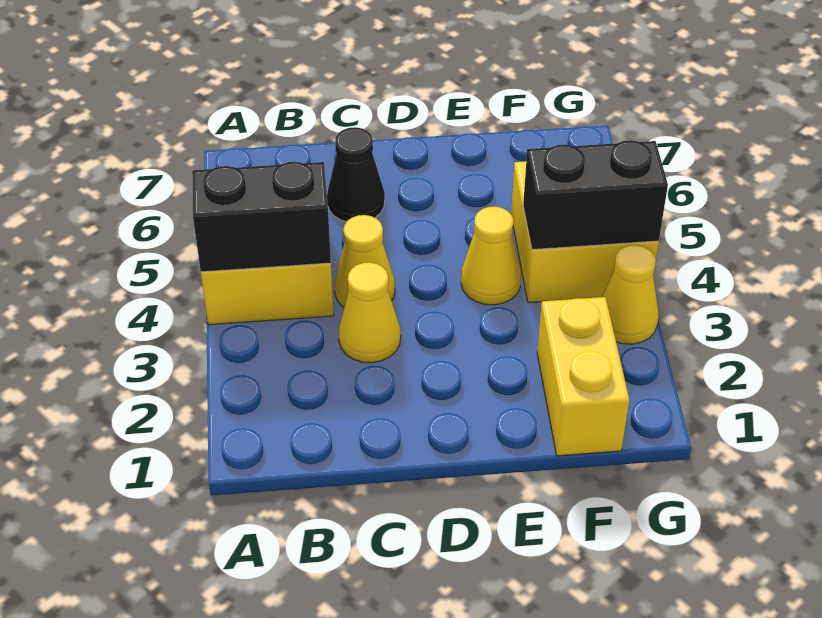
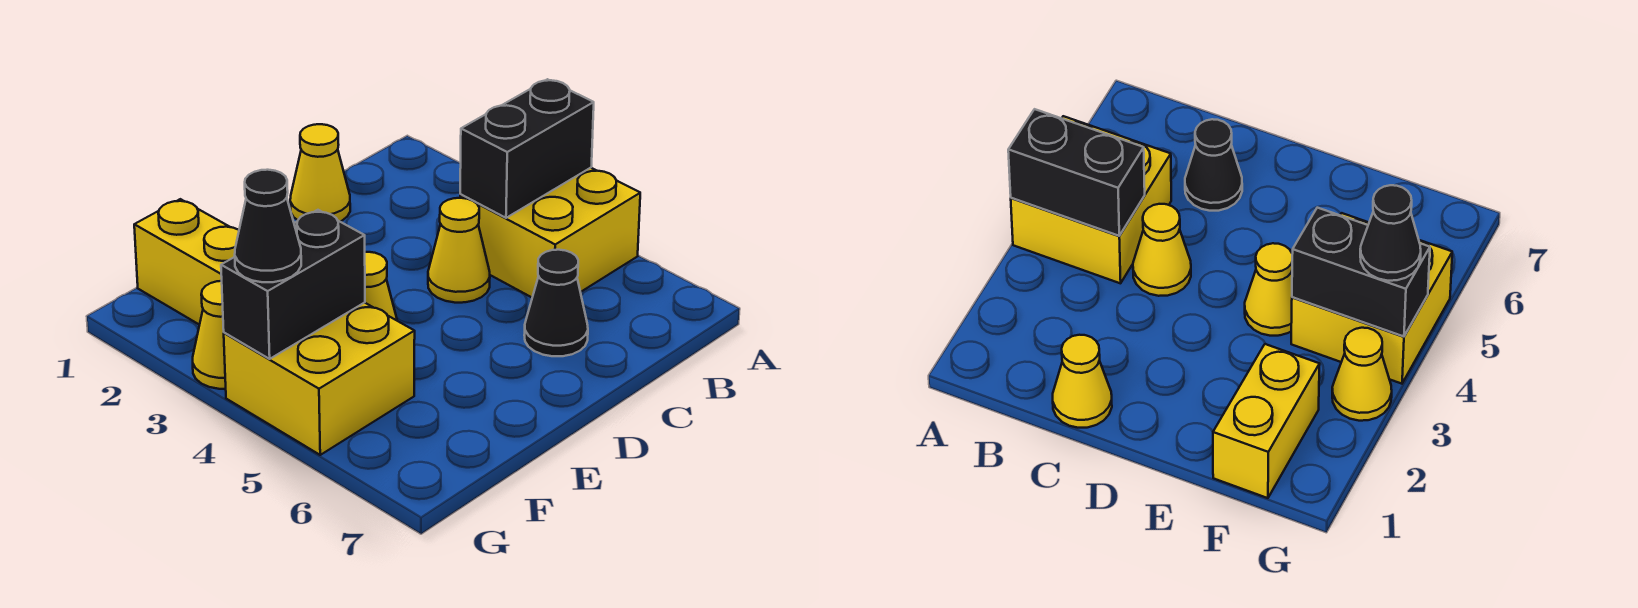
yellow 1x1 cone [339,262,401,363] -> yellow 1x1 cone moved to [290,124,350,221]
none -> black 1x1 cone [235,170,301,282]

